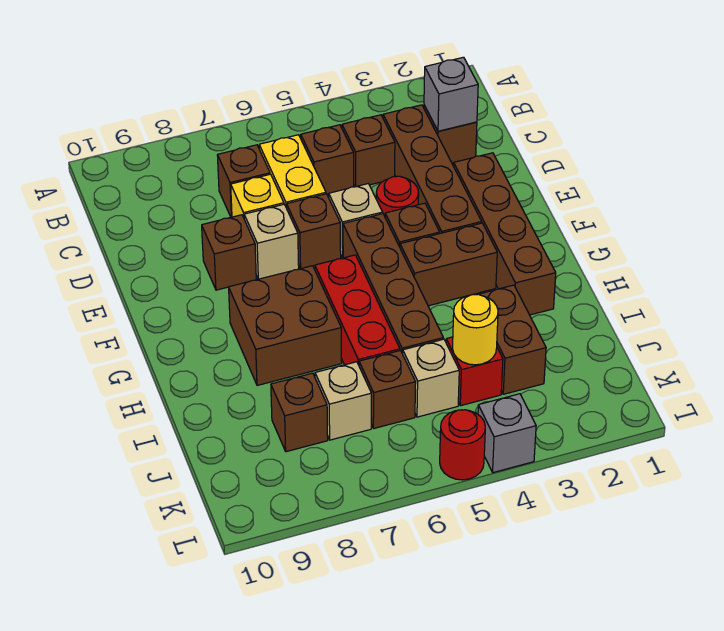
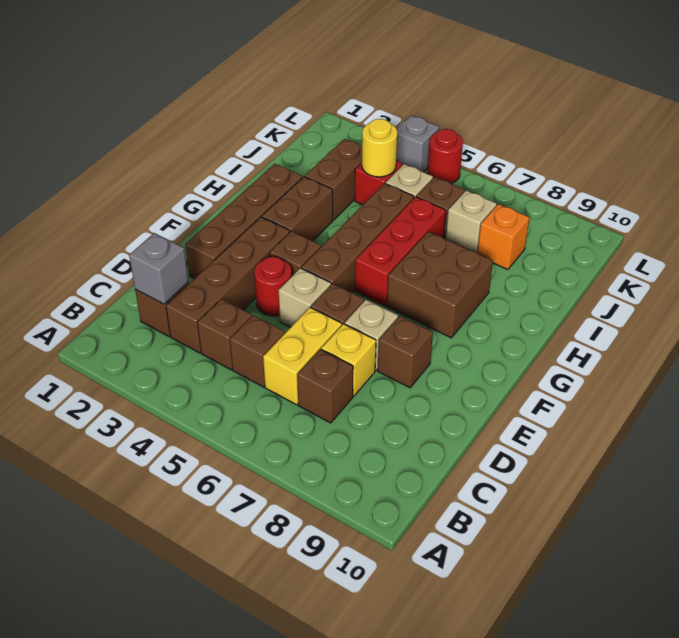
brown 1x2 brick [400,223,497,306] -> brown 1x2 brick turned to [262,177,333,241]
brown 1x1 brick [271,373,328,452] -> orange 1x1 brick [477,204,530,270]

